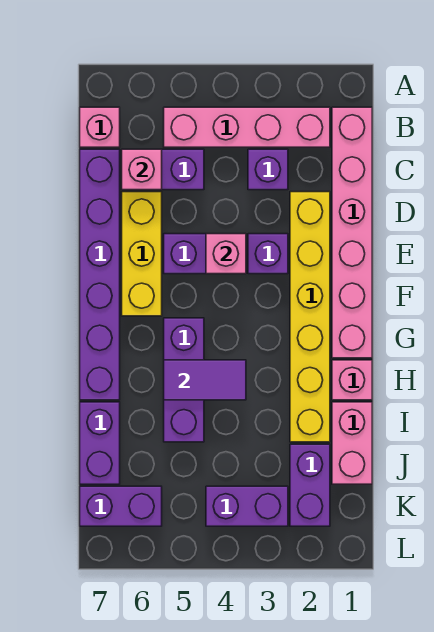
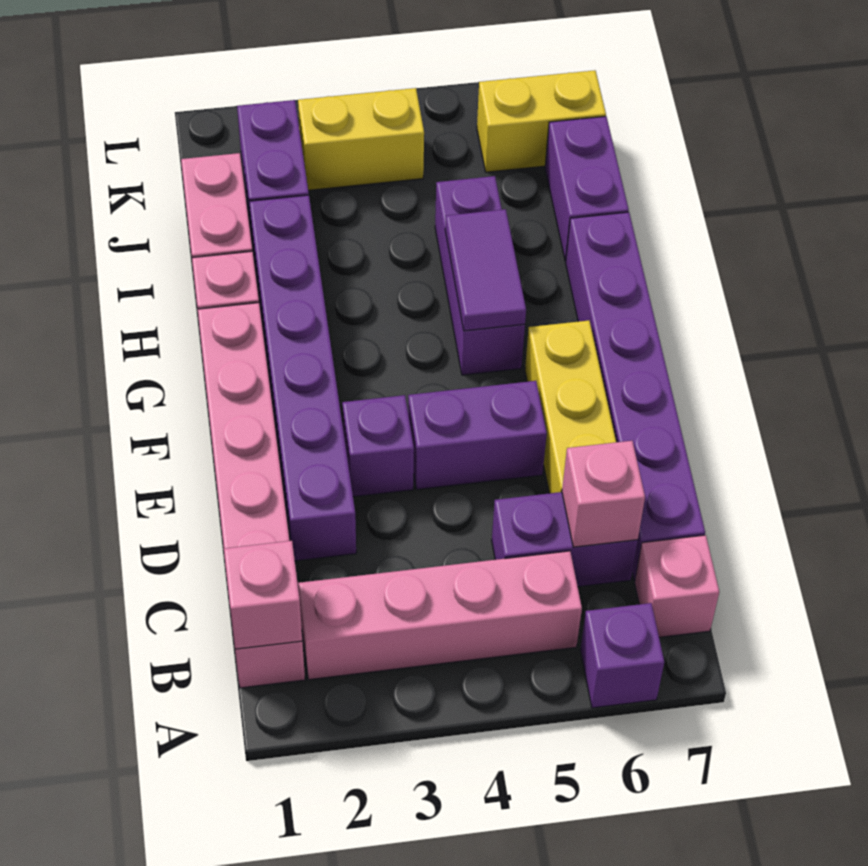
purple 1x1 brick [248,149,288,190] -> purple 1x1 brick moved to [580,603,664,708]
yellow 1x6 brick [290,192,330,442] -> purple 1x6 brick [249,195,356,561]
pink 1x1 brick [206,234,246,274] -> pink 1x1 brick moved to [224,541,302,649]
purple 1x2 tile [164,360,246,400] -> purple 1x2 tile turned to [445,209,526,331]
purple 1x2 brick [206,486,288,526] -> yellow 1x2 brick [298,88,424,190]
purple 1x2 brick [80,486,162,526] -> yellow 1x2 brick [477,70,606,172]

